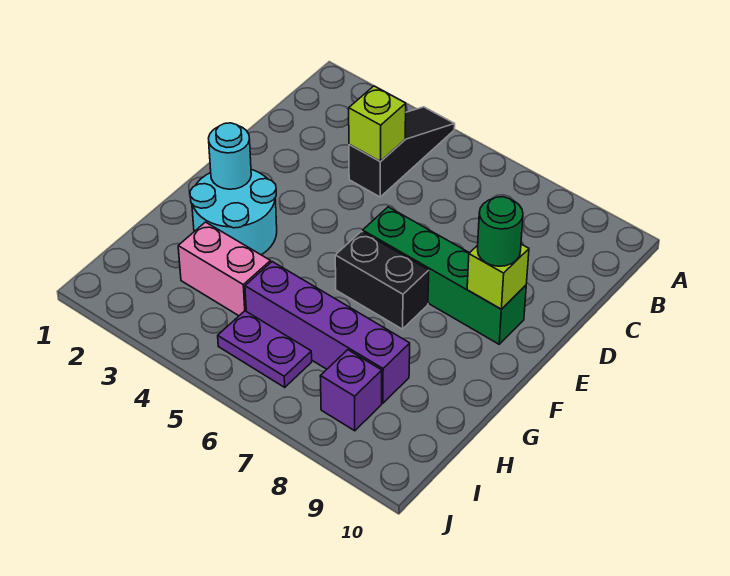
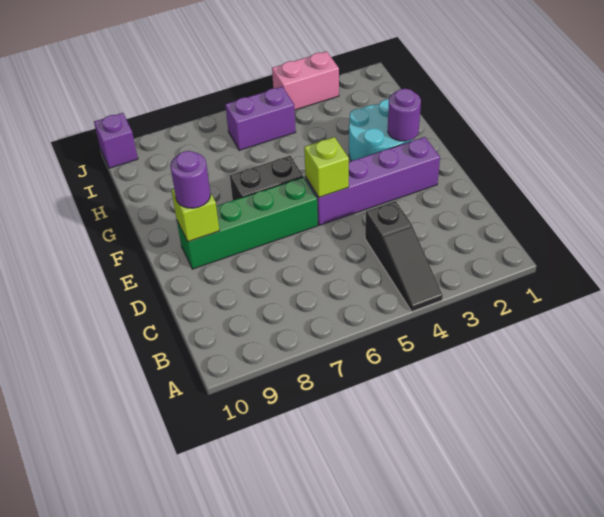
lime 1x1 brick [349,86,406,162] -> lime 1x1 brick moved to [304,137,349,197]
green 1x1 round brick [478,197,523,266] -> purple 1x1 round brick [170,151,210,208]
cyan 1x1 round brick [209,123,251,189] -> purple 1x1 round brick [388,89,421,141]
pink 1x2 brick [178,222,271,316] -> pink 1x2 brick moved to [272,51,339,110]
purple 1x4 brick [245,262,410,403] -> purple 1x4 brick moved to [305,137,440,225]
purple 1x2 plate [218,311,312,387] -> purple 1x2 brick [225,87,296,150]
purple 1x1 brick [320,350,382,431] -> purple 1x1 brick moved to [94,113,138,168]

